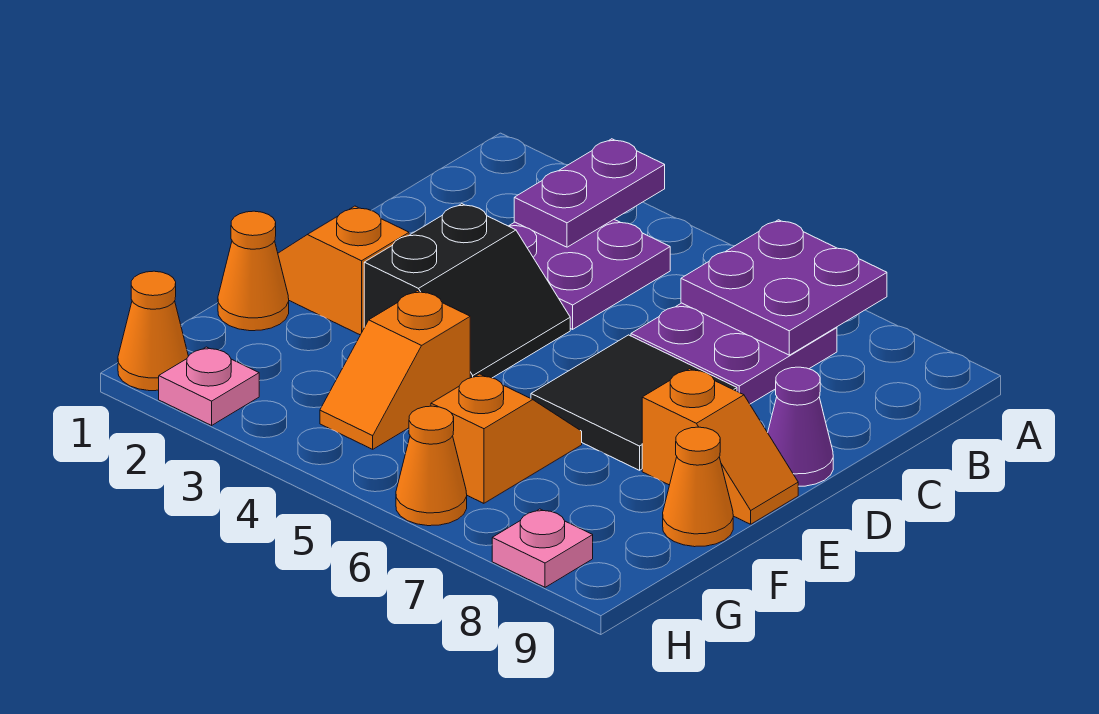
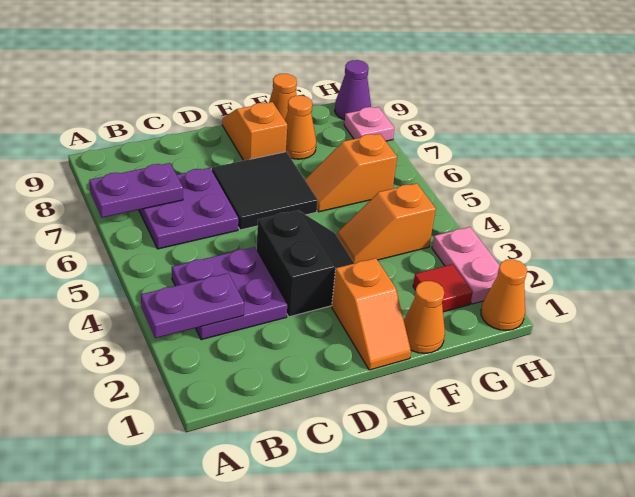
purple 2x2 plate [681,220,887,355] -> purple 1x2 plate [89,163,183,218]
black 2x2 slope [364,204,570,378] -> black 2x2 slope turned to [257,210,354,317]
purple 1x1 cone [768,367,833,486] -> purple 1x1 cone moved to [335,60,371,120]
orange 1x2 slope [320,291,470,449] -> orange 1x2 slope turned to [337,183,436,263]
none -> red 1x1 tile [413,264,473,312]
pink 1x1 plate [159,347,259,425] -> pink 1x2 plate [432,227,500,304]
orange 1x1 cone [396,406,467,526] -> orange 1x1 cone moved to [285,95,316,159]

